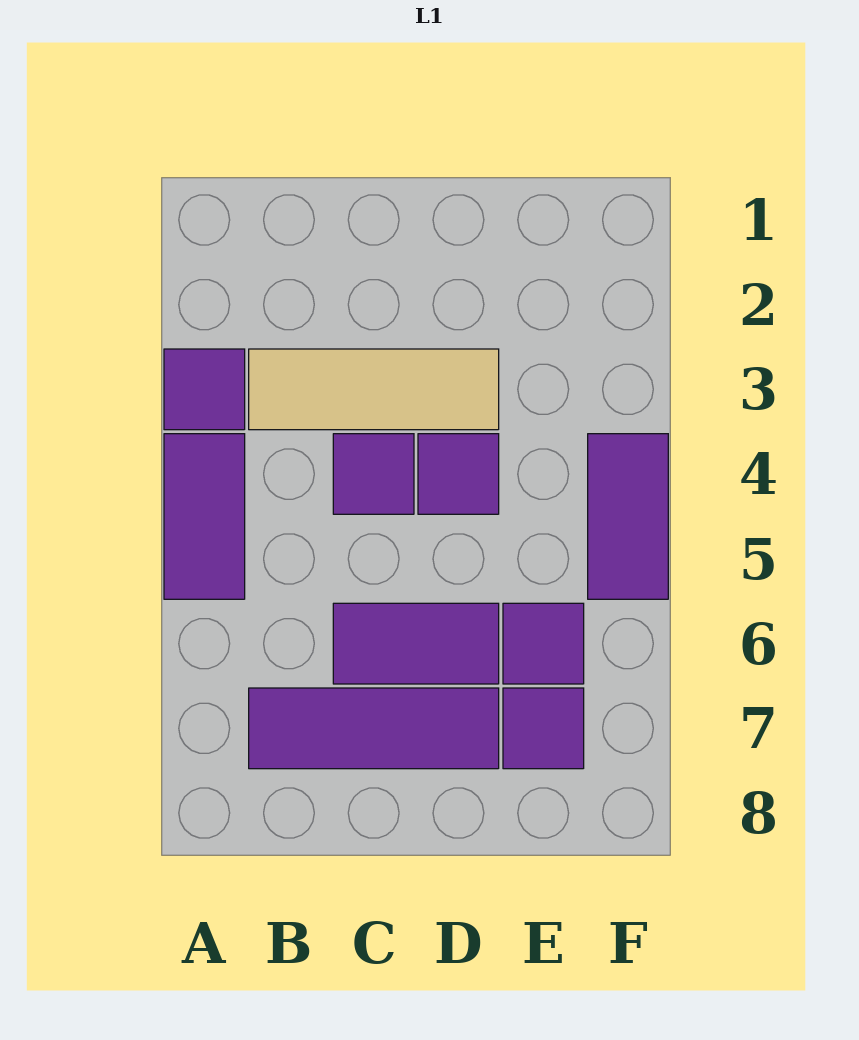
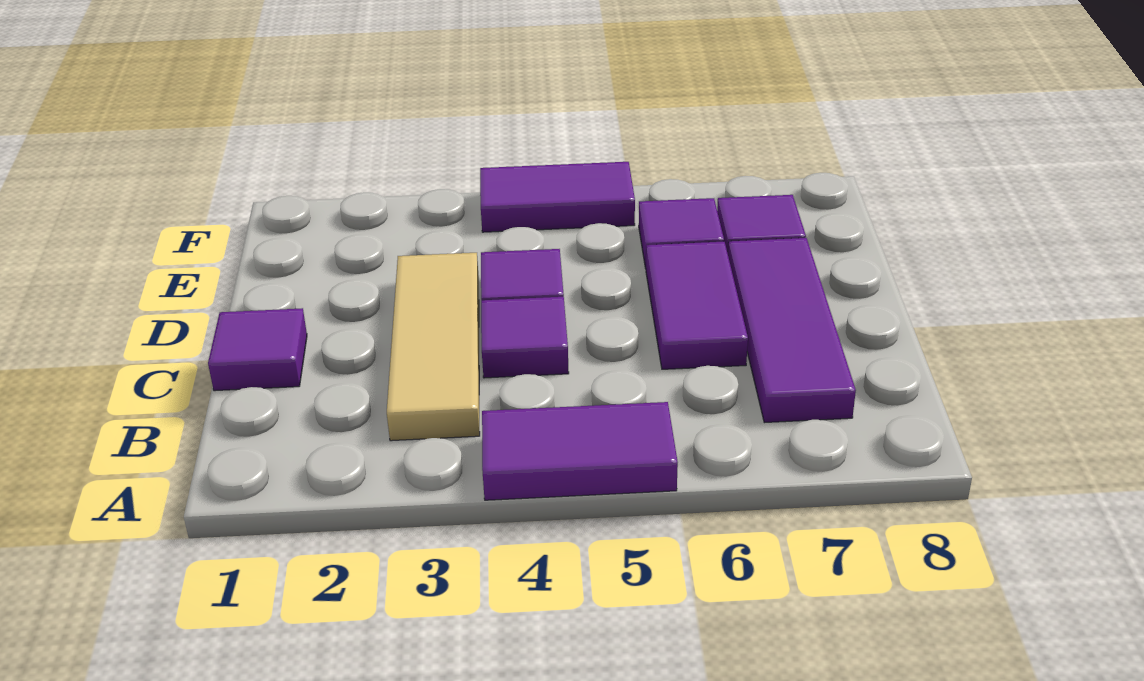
purple 1x1 tile [164,349,245,430] -> purple 1x1 tile moved to [208,308,307,391]

